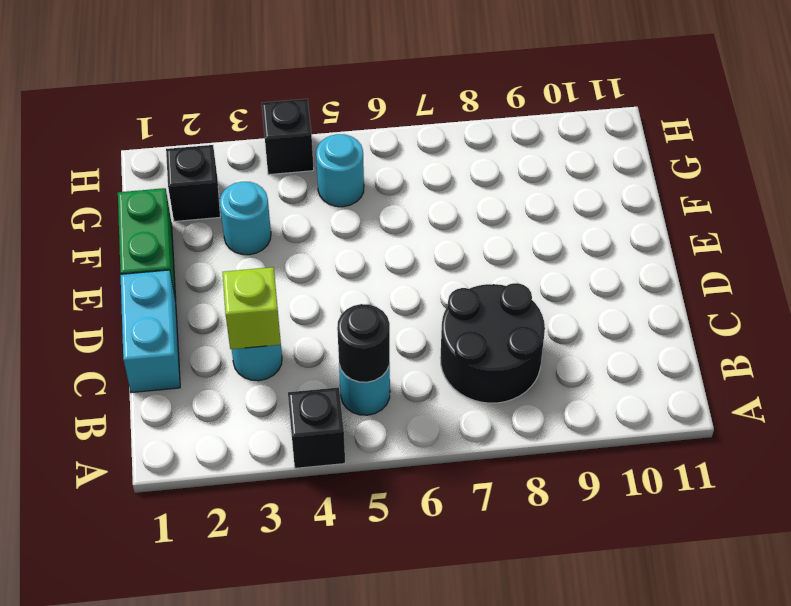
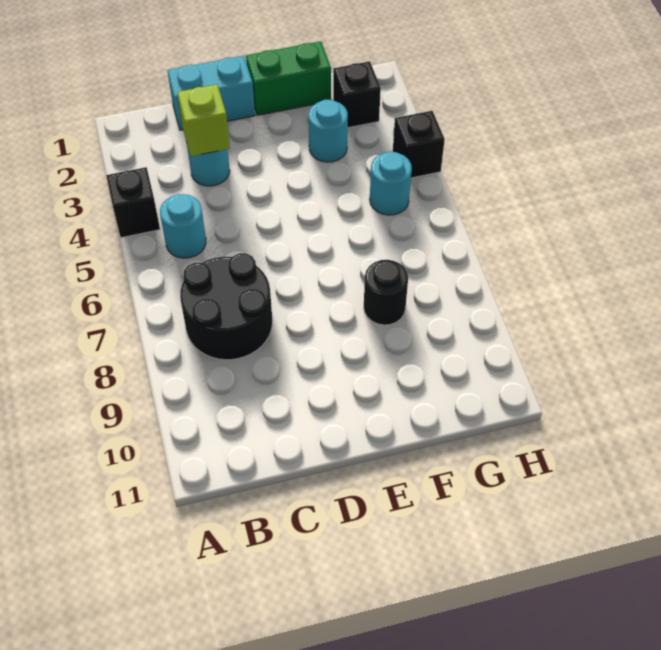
black 1x1 round brick [337,304,390,382] -> black 1x1 round brick moved to [364,260,408,325]

